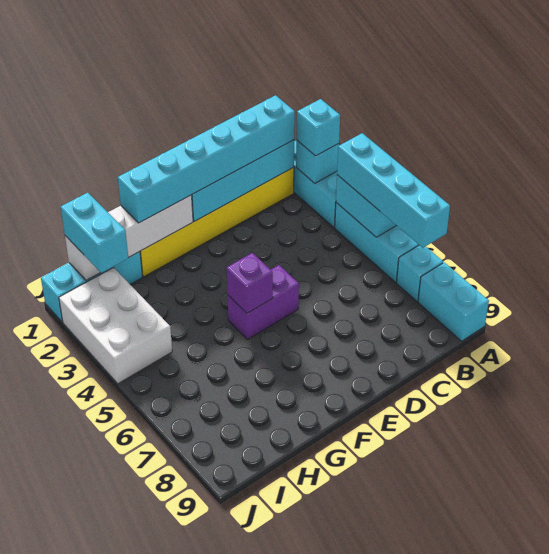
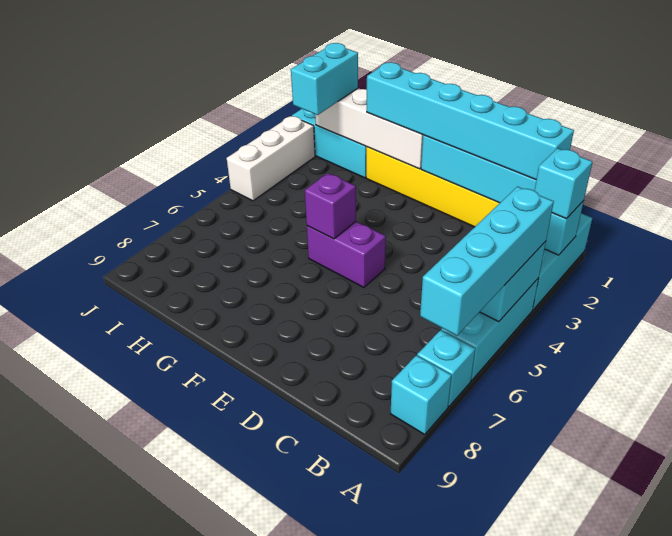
cyan 1x2 brick [418,262,489,341] -> cyan 1x1 brick [391,355,452,434]
white 2x3 brick [59,268,172,384] -> white 1x3 brick [227,116,315,201]

